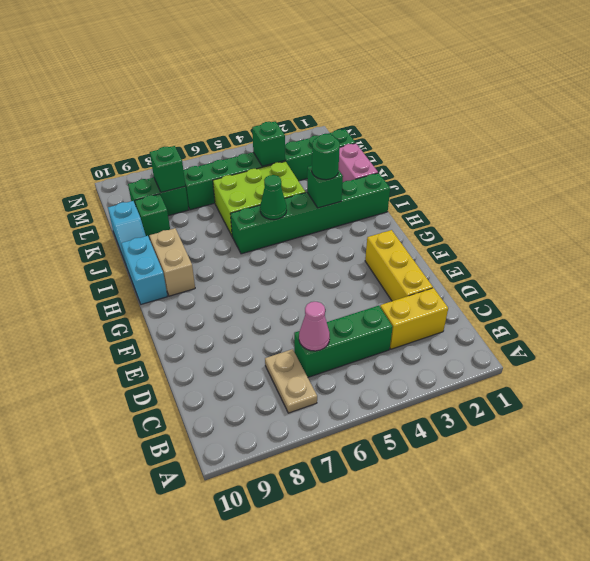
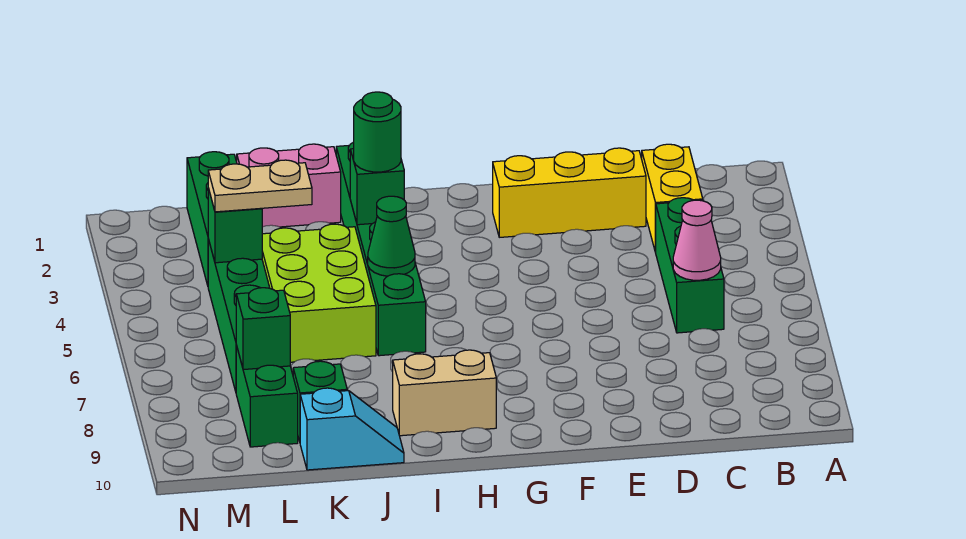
tan 1x2 plate [265,349,317,413] -> tan 1x2 plate moved to [208,160,312,212]
cyan 1x2 brick [121,236,168,304] -> none

